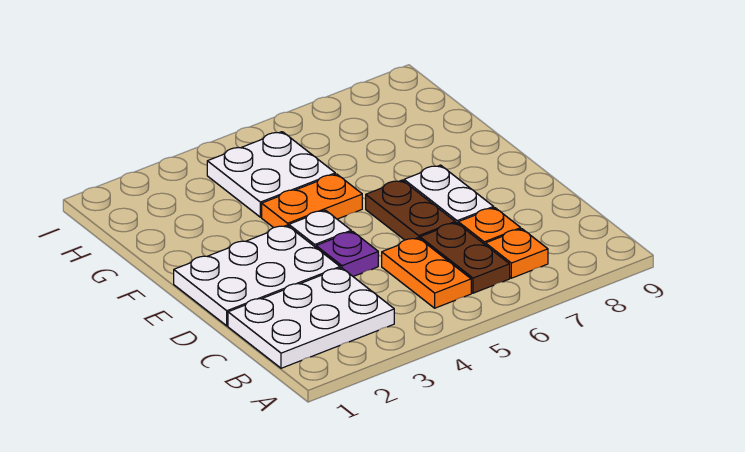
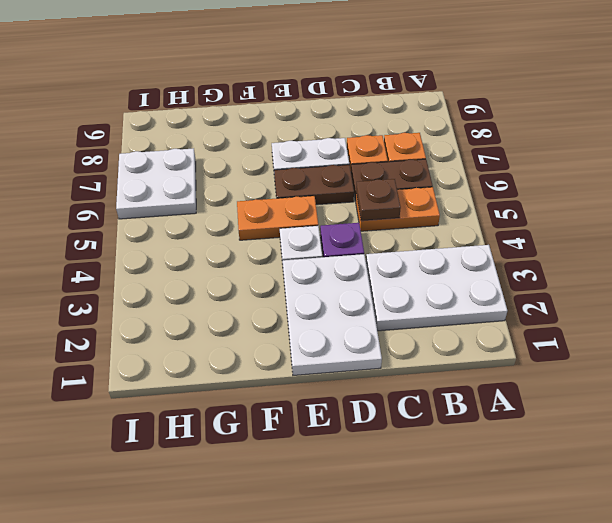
white 2x3 plate [228,268,394,368] -> white 2x3 plate turned to [366,245,507,331]
none -> brown 1x1 plate [356,179,401,221]
orange 1x2 plate [262,174,362,228] -> orange 1x2 plate turned to [237,196,318,240]
white 2x2 plate [207,132,335,217] -> white 2x2 plate moved to [116,148,196,219]

